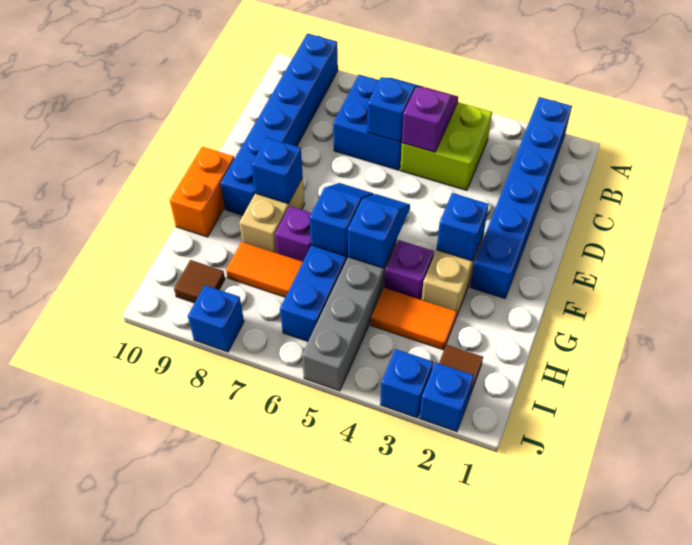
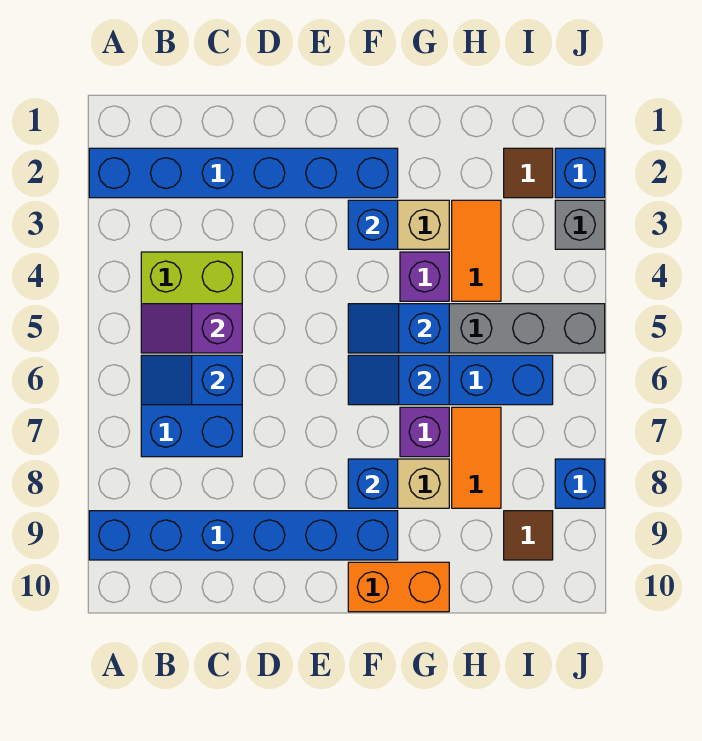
blue 1x1 brick [380,349,433,418] -> grey 1x1 brick [555,200,605,249]

